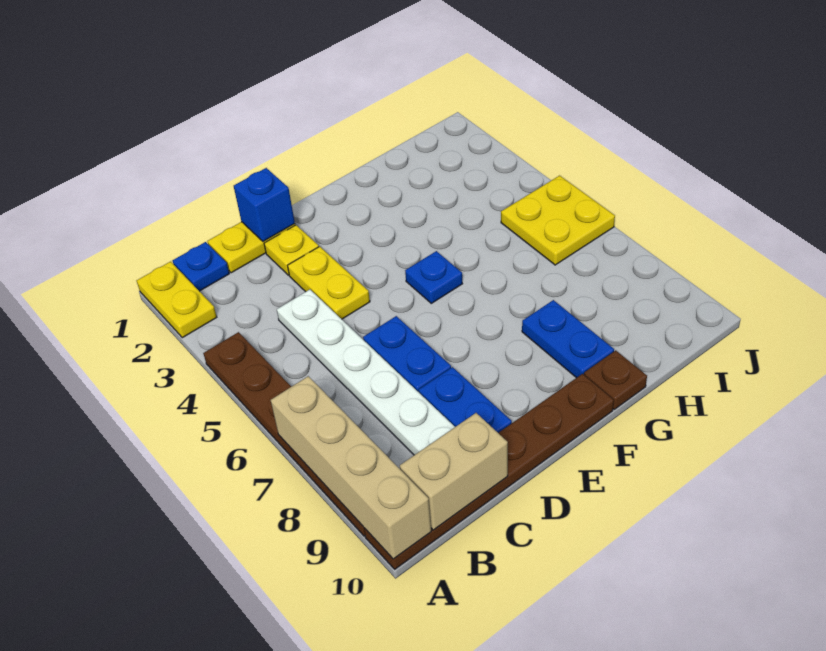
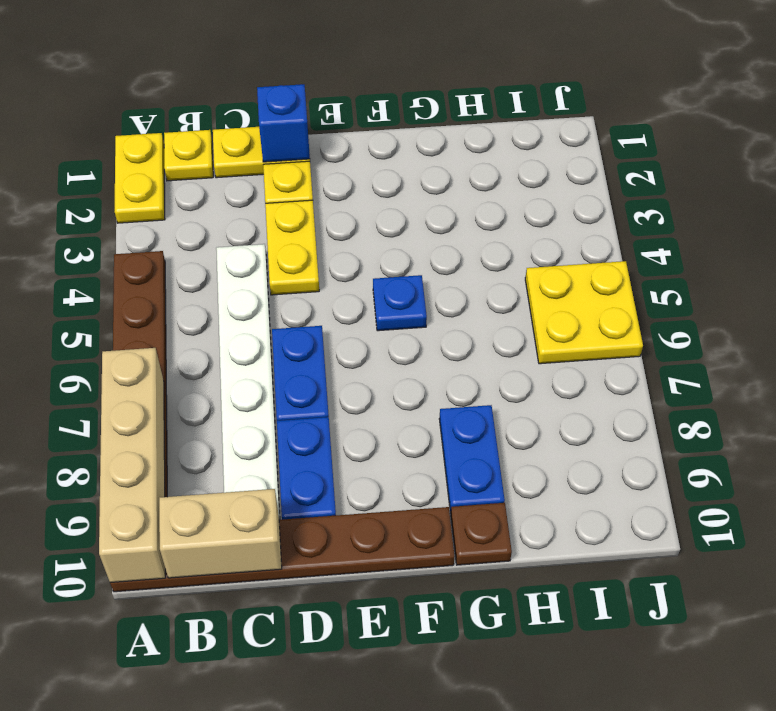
blue 1x1 plate [172,242,229,291] -> yellow 1x1 plate [164,130,213,181]

